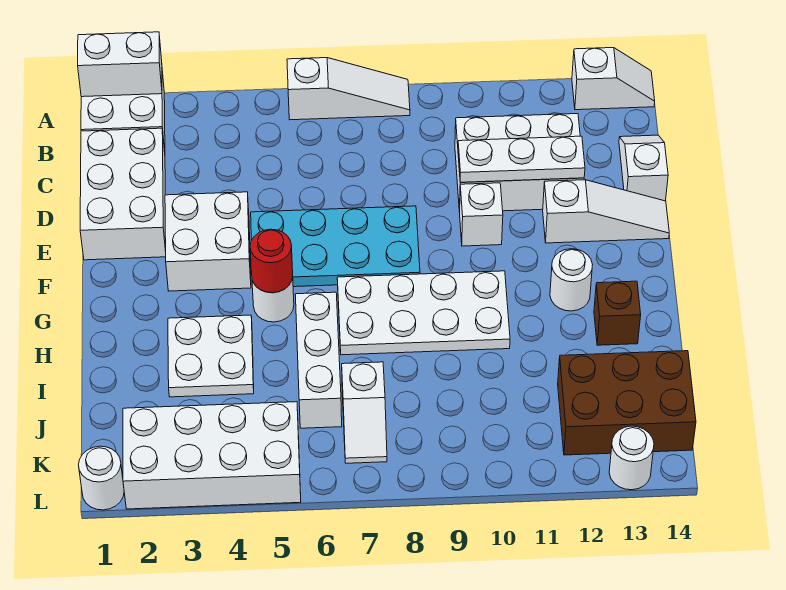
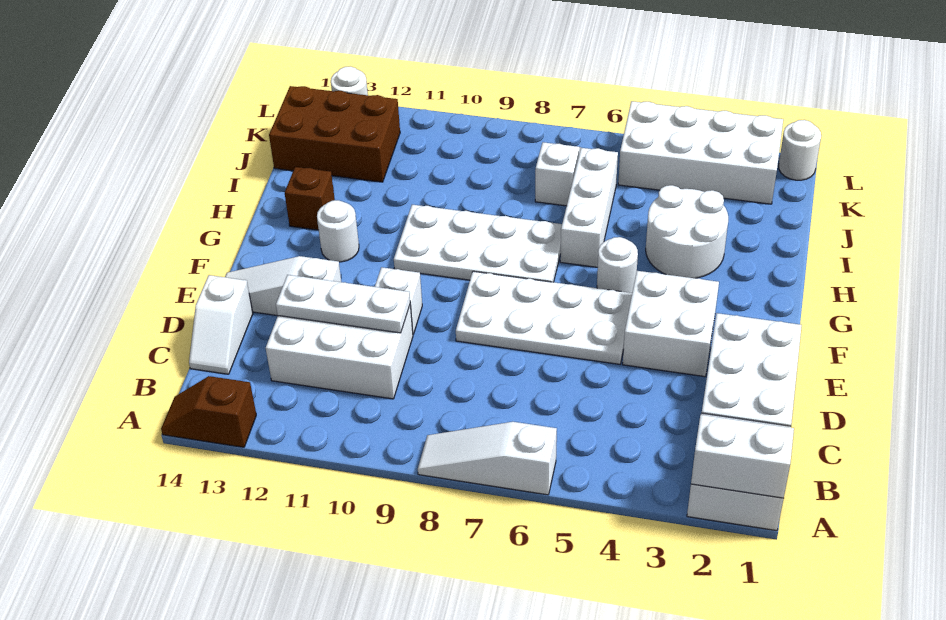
white 1x2 slope [572,48,655,110] -> brown 1x2 slope [161,376,256,447]
cyan 2x4 plate [251,206,420,287] -> white 2x4 plate [456,271,632,364]
red 1x1 round brick [250,229,293,293] -> none
white 2x2 plate [168,315,254,397] -> white 2x2 round brick [646,185,728,278]

